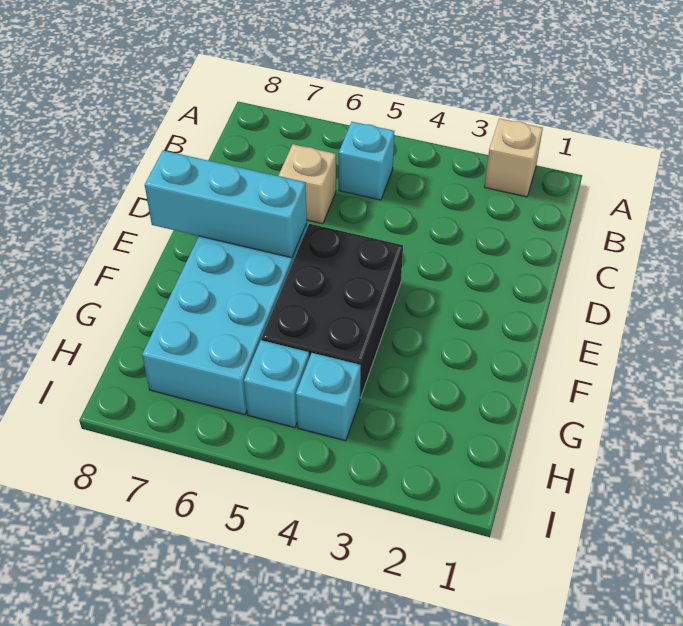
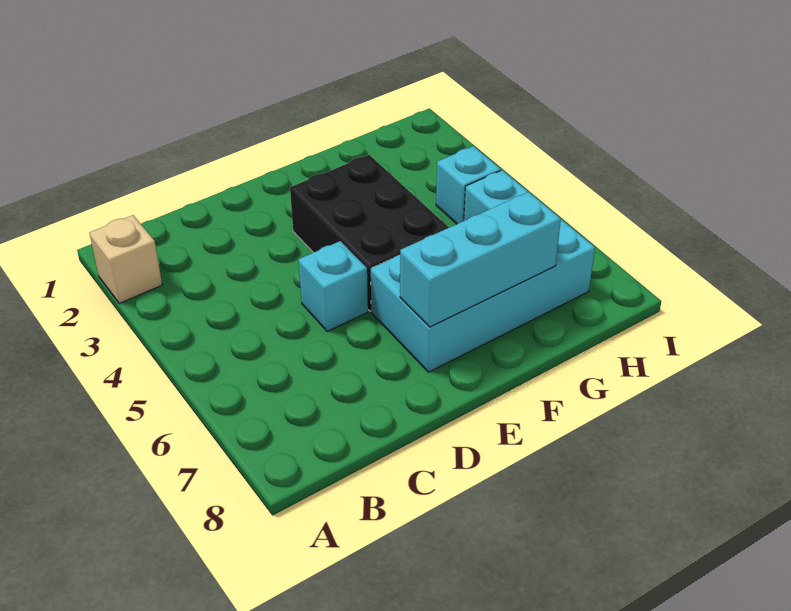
cyan 1x1 brick [339,122,394,200] -> cyan 1x1 brick moved to [299,241,368,331]
tan 1x1 brick [279,144,336,224] -> none
black 2x3 brick [262,224,403,398] -> black 2x3 brick turned to [290,155,449,311]
cyan 1x3 brick [145,151,307,258] -> cyan 1x3 brick turned to [400,192,561,327]

